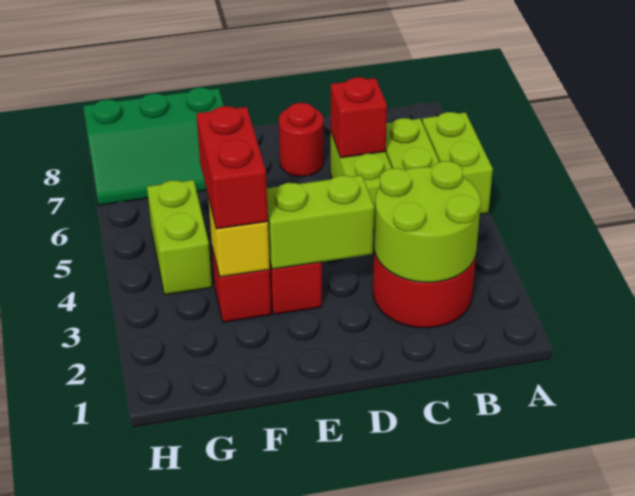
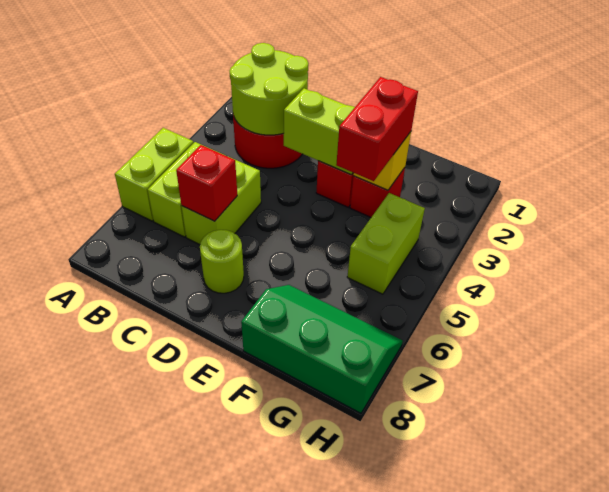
red 1x1 round brick [279,103,323,177] -> lime 1x1 round brick [200,230,244,293]

